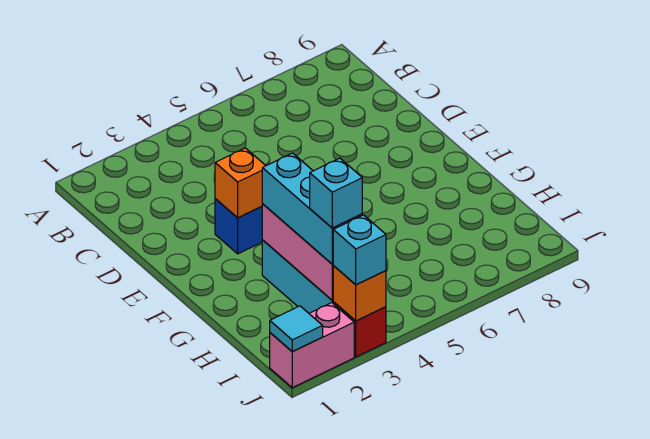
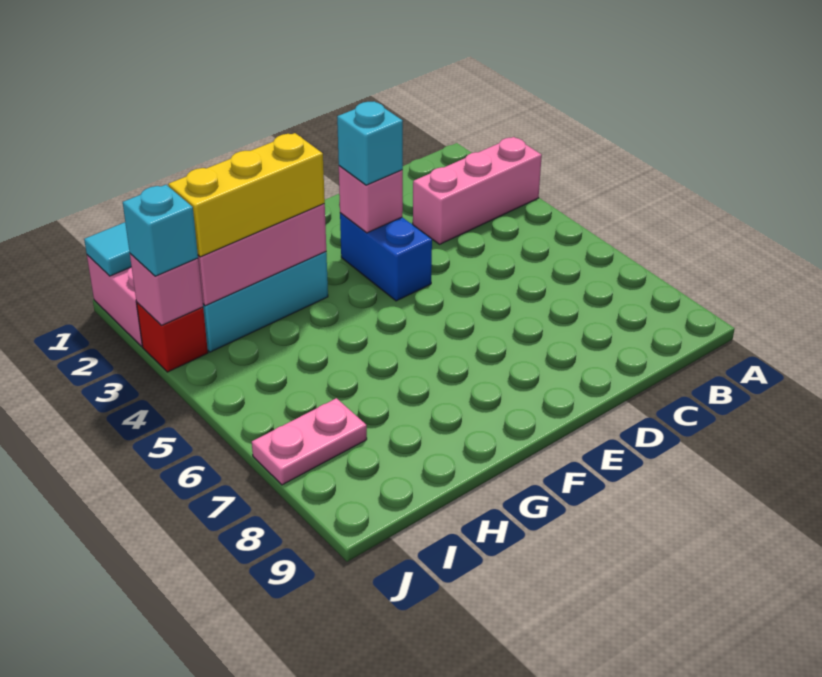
none -> pink 1x3 brick [413,137,542,244]
orange 1x1 brick [215,148,266,217] -> pink 1x1 brick [339,166,403,233]
cyan 1x3 brick [262,153,362,264] -> yellow 1x3 brick [168,133,325,257]
cyan 1x1 brick [310,158,362,228] -> cyan 1x1 brick moved to [337,101,403,185]
none -> pink 1x2 plate [252,398,367,485]
orange 1x1 brick [333,266,386,321] -> pink 1x1 brick [130,254,203,325]

